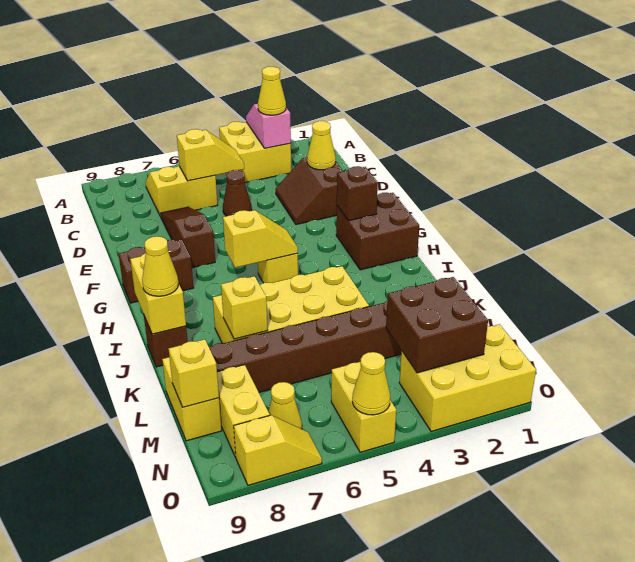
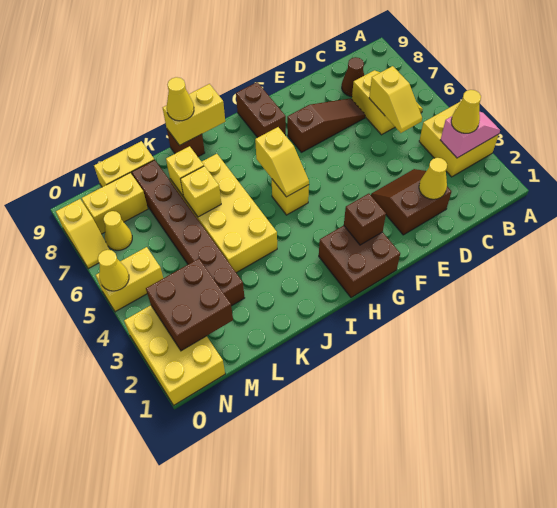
brown 1x1 cone [223,170,252,216] -> brown 1x1 cone moved to [342,57,364,97]
yellow 1x1 brick [169,339,219,407] -> yellow 1x1 brick moved to [181,166,221,217]

